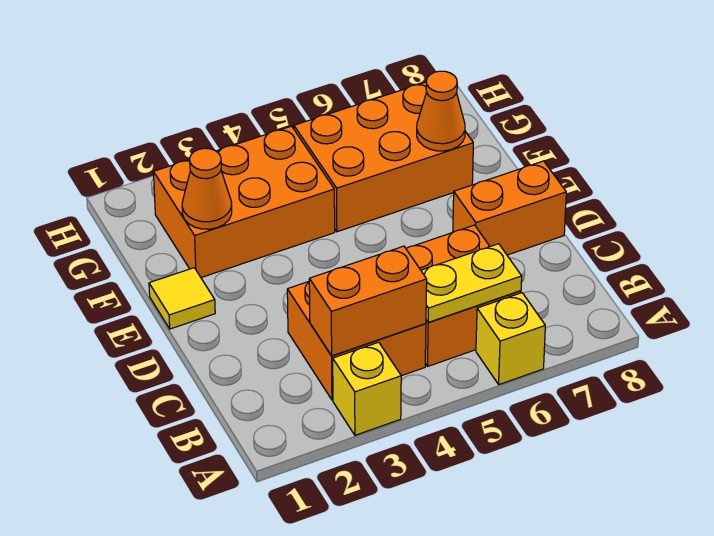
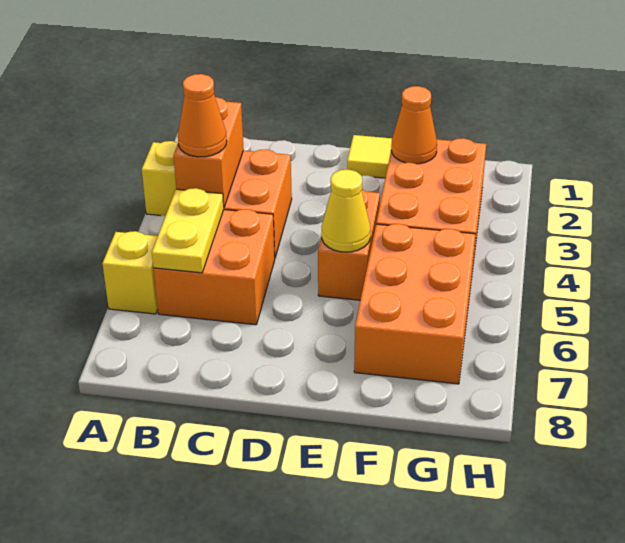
orange 1x2 brick [453,161,566,255] -> orange 1x2 brick moved to [318,190,380,300]
none -> yellow 1x1 cone [322,170,371,252]
orange 1x1 cone [417,71,465,151] -> orange 1x1 cone moved to [178,74,227,157]

